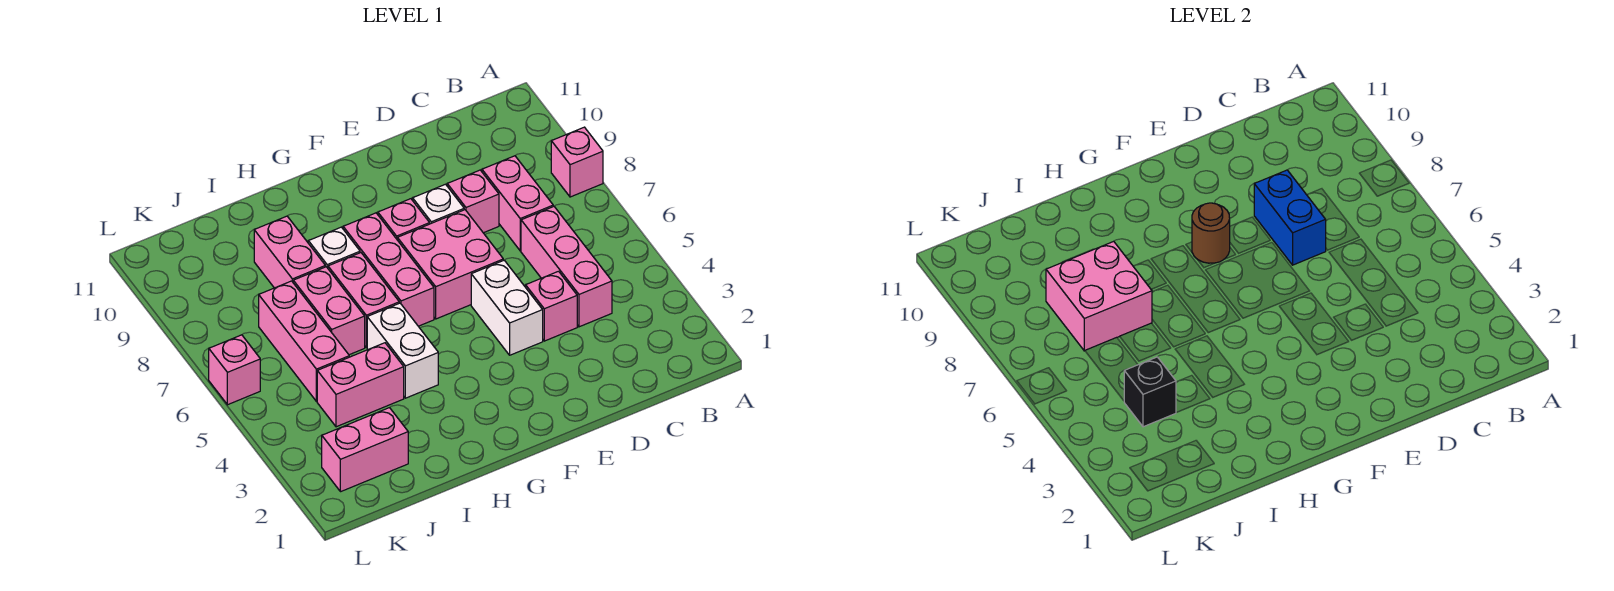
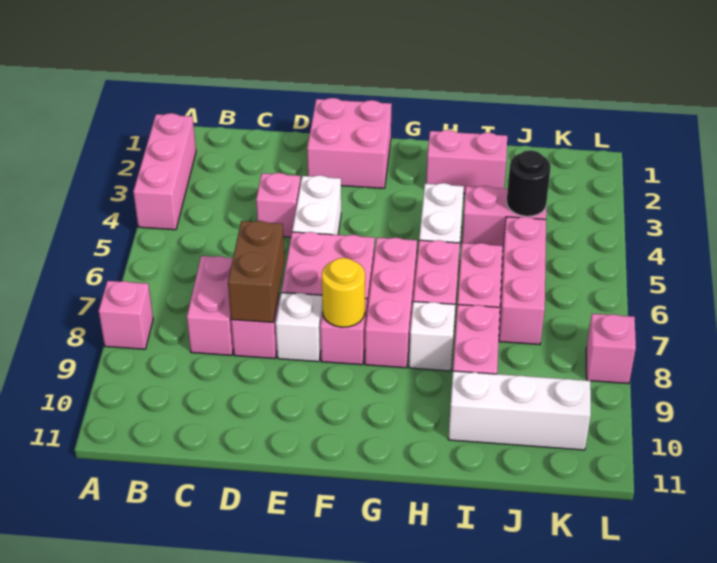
pink 1x3 brick [521,206,612,327] -> pink 1x3 brick moved to [133,113,196,230]
blue 1x2 brick [1254,170,1326,265] -> brown 1x2 brick [228,221,285,322]
brown 1x1 round brick [1192,203,1230,263] -> yellow 1x1 round brick [322,258,365,327]
pink 2x2 brick [1046,241,1152,351] -> pink 2x2 brick moved to [307,98,392,188]
none -> white 1x3 brick [448,371,591,450]
pink 1x2 brick [322,408,408,492] -> pink 1x2 brick moved to [426,130,507,194]
black 1x1 brick [1124,357,1176,427] -> black 1x1 round brick [507,150,551,216]
pink 1x1 brick [209,335,260,405] -> pink 1x1 brick moved to [586,314,636,384]

